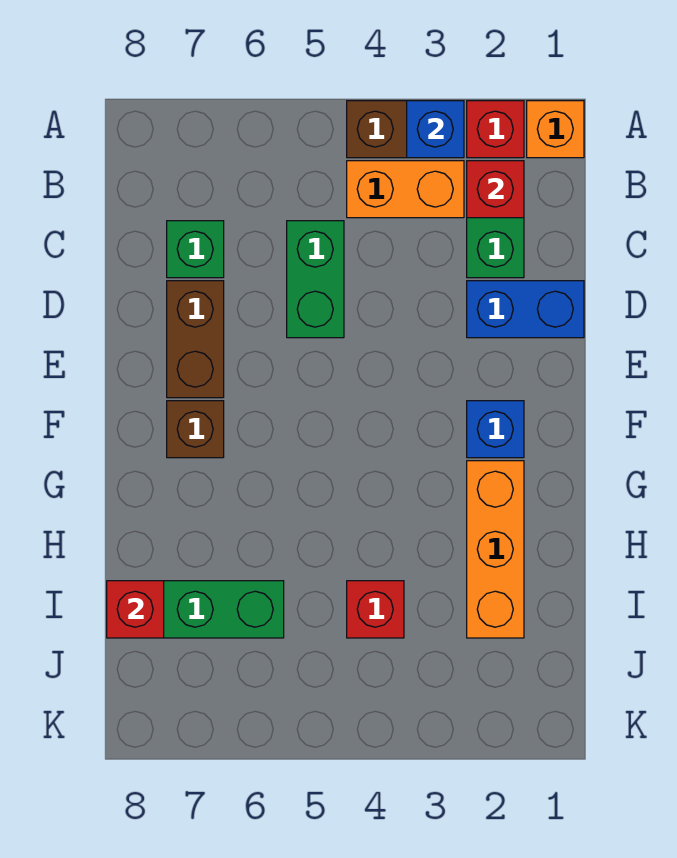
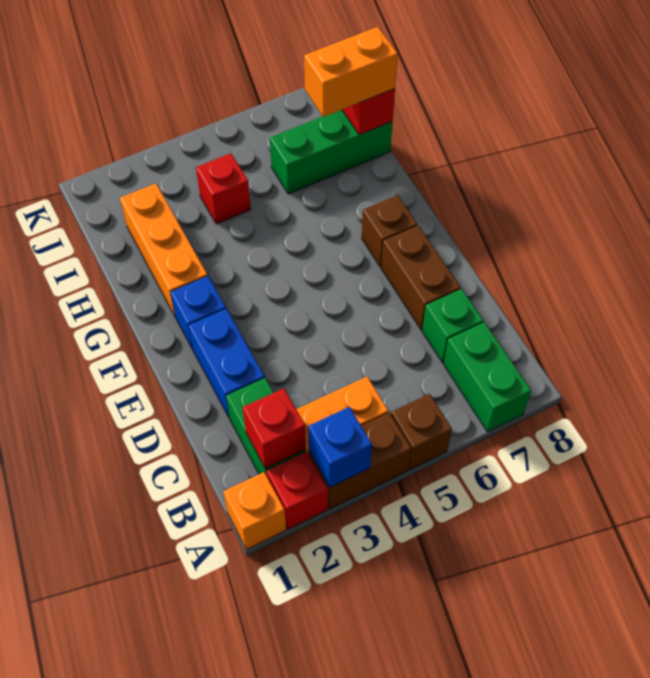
none -> brown 1x1 brick [391,394,452,470]
green 1x2 brick [287,221,344,338] -> green 1x2 brick moved to [444,322,531,432]
blue 1x2 brick [467,281,584,338] -> blue 1x2 brick turned to [188,309,265,417]
none -> orange 1x2 brick [304,27,398,117]

